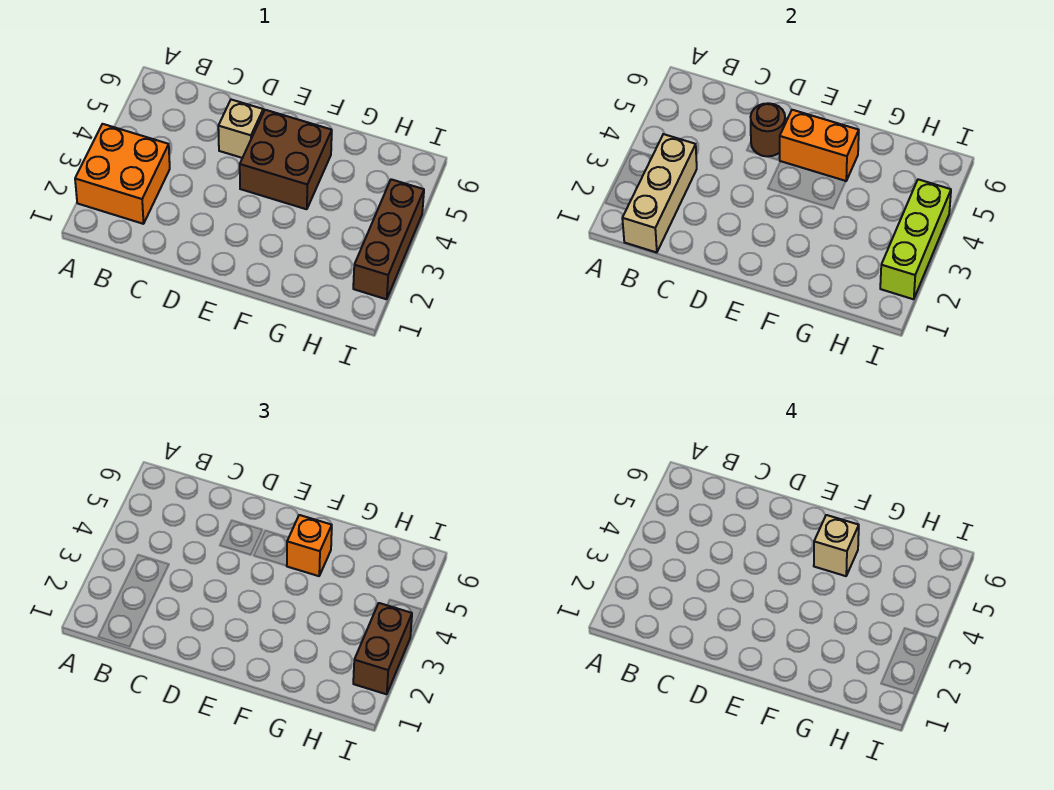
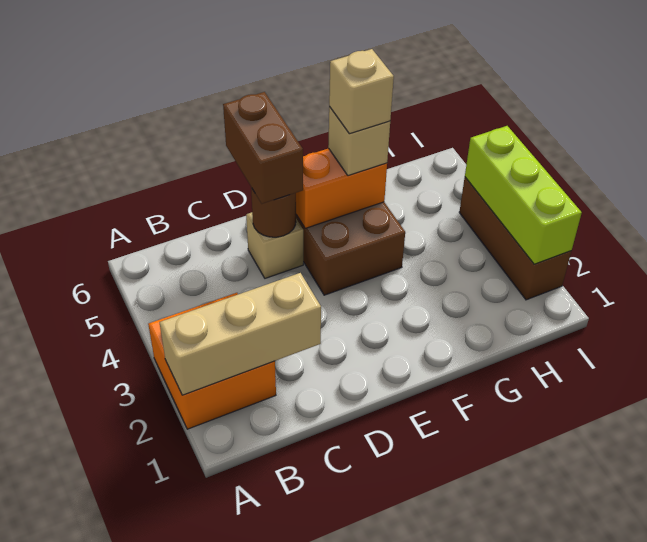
tan 1x3 brick [622,134,697,253] -> tan 1x3 brick turned to [159,273,321,395]
orange 1x1 brick [287,515,332,576] -> tan 1x1 brick [328,107,390,176]
brown 1x2 brick [353,603,412,694] -> brown 1x2 brick moved to [223,92,303,204]

